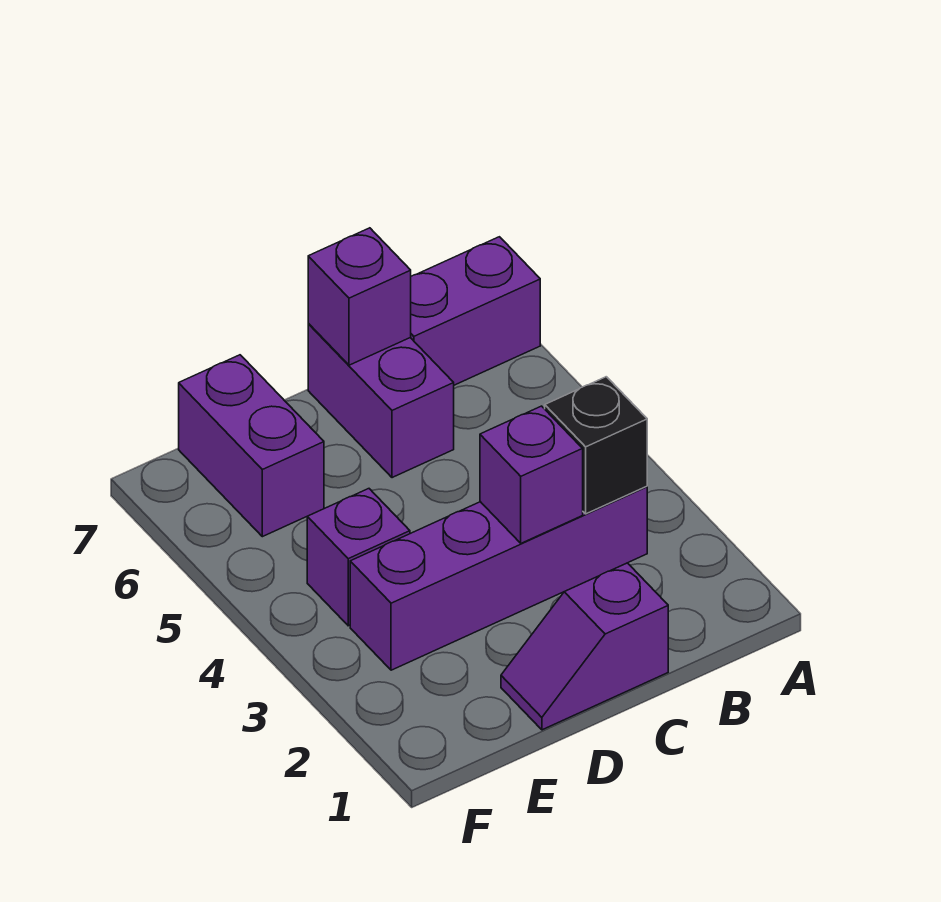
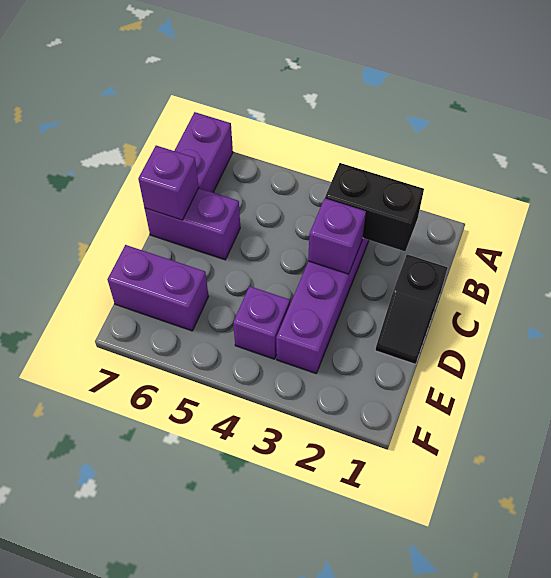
black 1x1 brick [545,377,647,514] -> black 1x2 brick [325,163,424,251]
purple 1x2 slope [501,563,668,730] -> black 1x2 slope [375,254,448,364]

